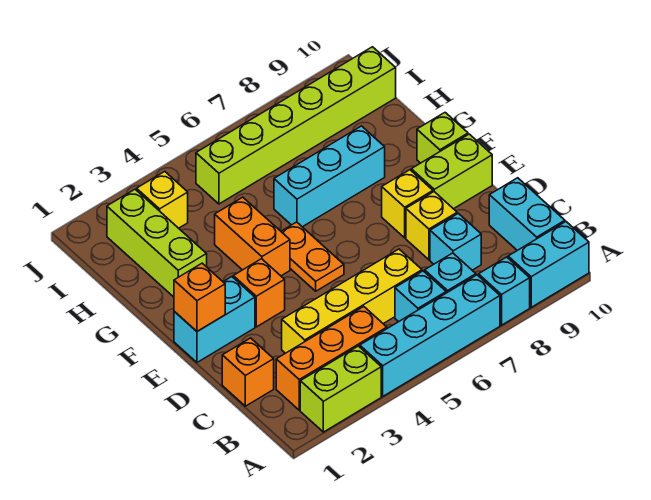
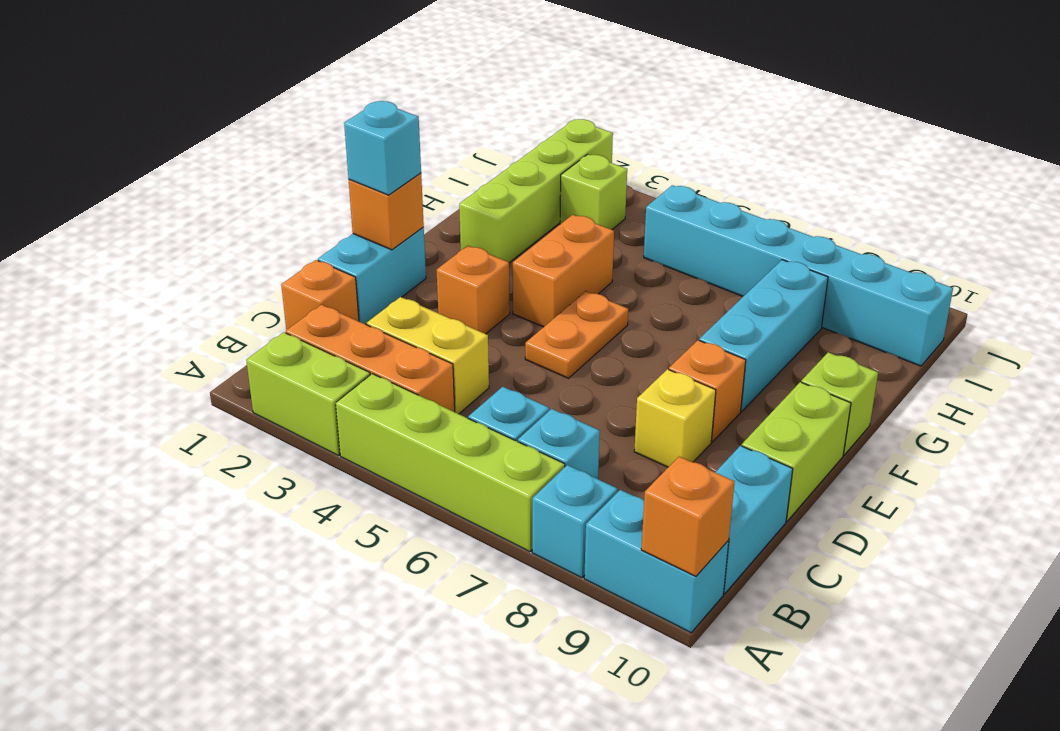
cyan 1x4 brick [360,275,500,396] -> lime 1x4 brick [336,374,565,552]
none -> orange 1x1 brick [641,456,734,576]
yellow 1x4 brick [282,249,422,353] -> yellow 1x2 brick [366,297,489,414]
cyan 1x1 brick [430,213,481,270] -> cyan 1x1 brick moved to [344,101,421,195]
cyan 1x2 brick [174,277,255,362] -> cyan 1x2 brick turned to [318,228,426,324]
yellow 1x1 brick [382,170,433,238] -> orange 1x1 brick [669,340,746,442]
lime 1x2 brick [411,134,492,209] -> lime 1x2 brick turned to [742,382,851,521]
lime 1x3 brick [107,189,207,297] -> lime 1x4 brick [459,119,613,263]
cyan 1x3 brick [274,126,385,227] -> cyan 1x3 brick turned to [699,260,828,411]
yellow 1x1 brick [137,171,188,228] -> lime 1x1 brick [560,154,627,230]
lime 1x6 brick [196,47,396,204] -> cyan 1x6 brick [644,185,953,366]

